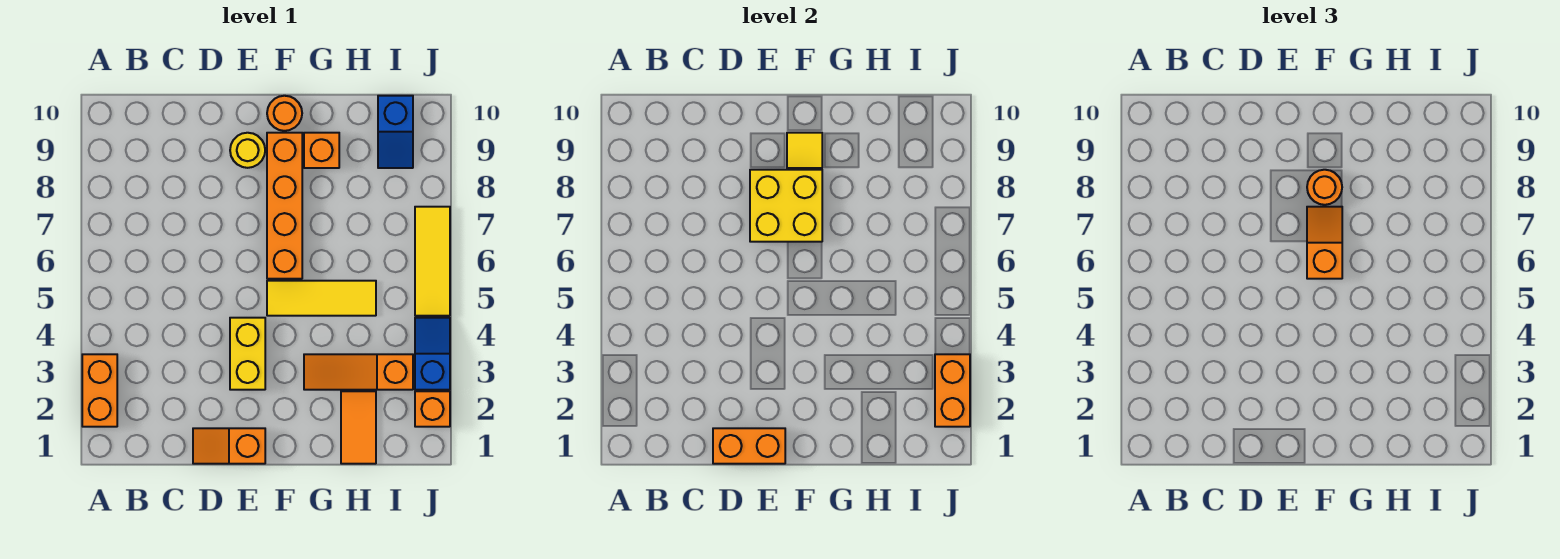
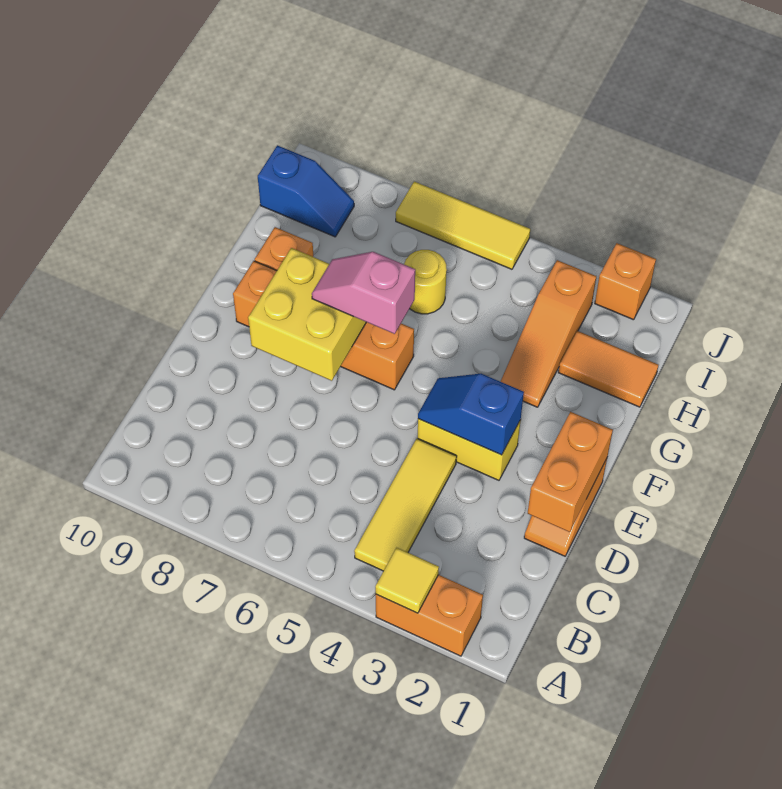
yellow 1x1 round brick [230,133,265,168] -> yellow 1x1 round brick moved to [404,250,447,314]
yellow 1x3 tile [267,281,376,316] -> yellow 1x3 tile moved to [354,439,457,571]
orange 1x2 slope [1307,207,1342,279] -> pink 1x2 slope [312,252,415,334]
orange 1x1 round brick [1307,170,1342,205] -> none
yellow 1x1 tile [787,133,822,168] -> yellow 1x1 tile moved to [375,548,439,613]
orange 1x1 round brick [267,96,302,131] -> none
orange 1x2 brick [935,354,970,427] -> none
blue 1x2 slope [415,318,450,390] -> blue 1x2 slope moved to [418,374,524,455]

